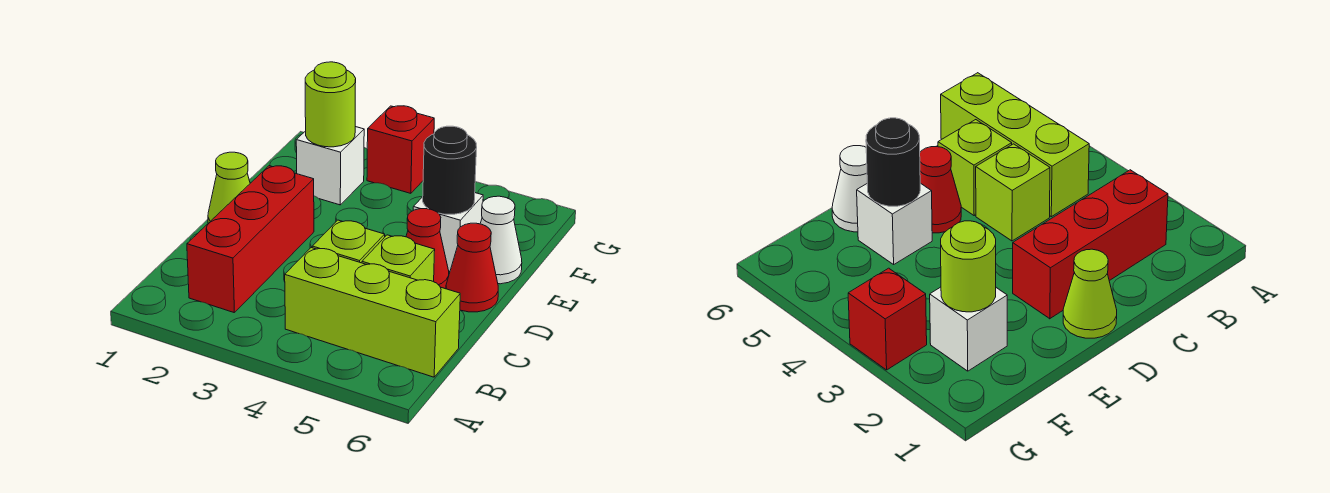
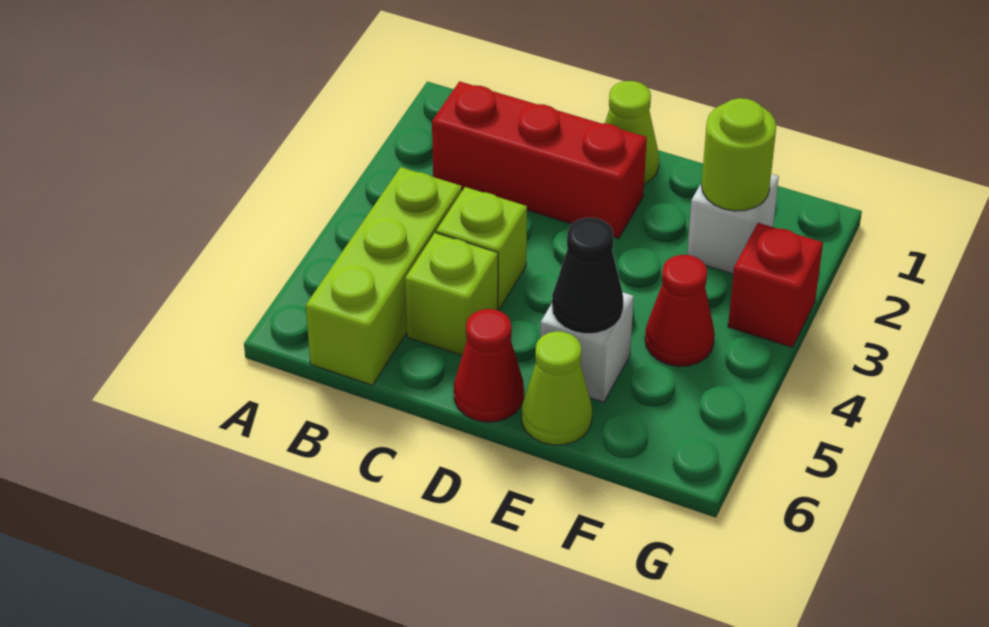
red 1x1 cone [406,209,449,289] -> red 1x1 cone moved to [645,255,715,366]
black 1x1 round brick [423,126,477,214] -> black 1x1 cone [552,218,623,334]
white 1x1 cone [480,196,522,284] -> lime 1x1 cone [521,331,592,445]

